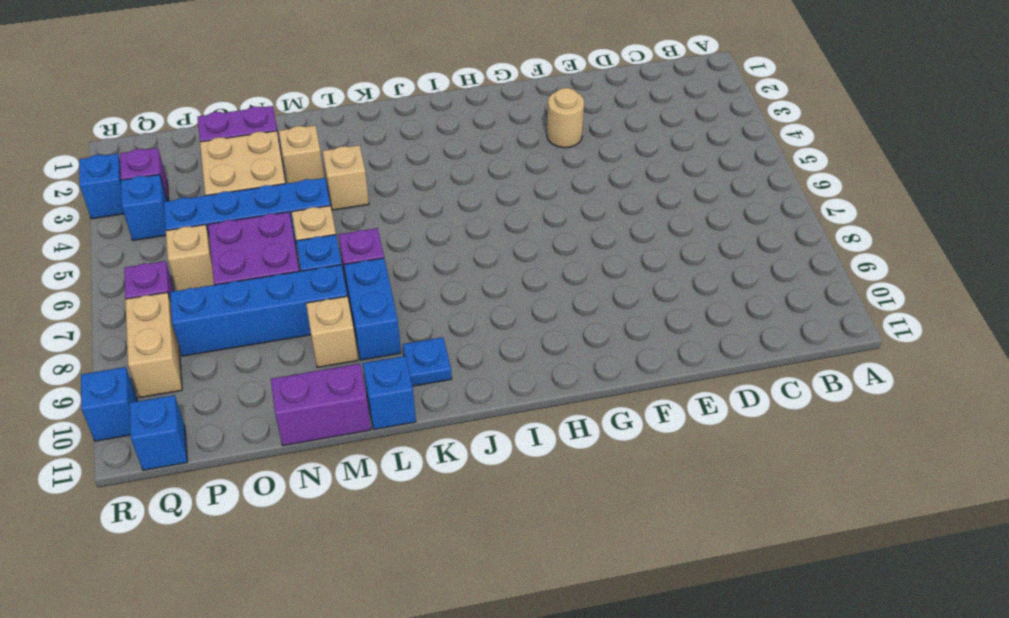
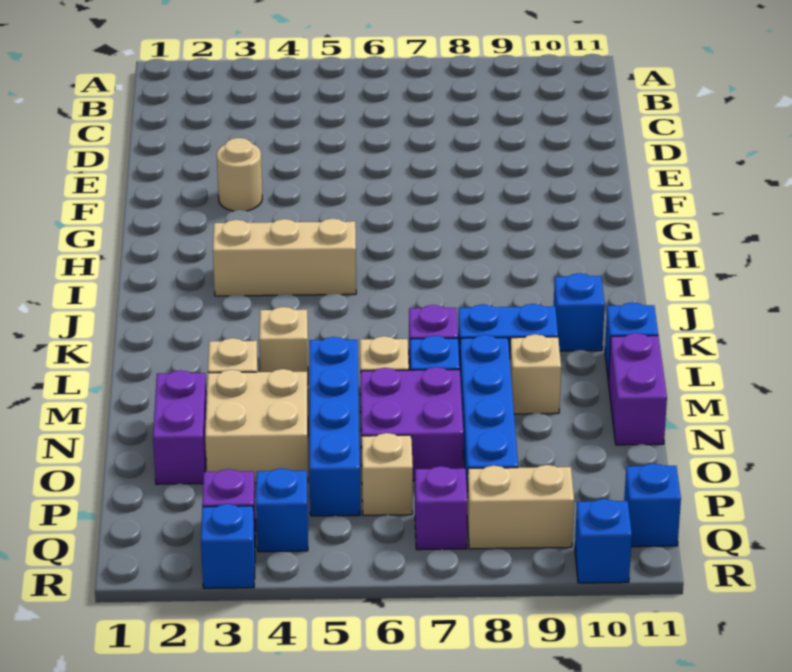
none -> tan 1x3 brick [213,218,356,296]
blue 1x1 plate [403,337,452,386] -> blue 1x1 brick [554,273,605,351]

